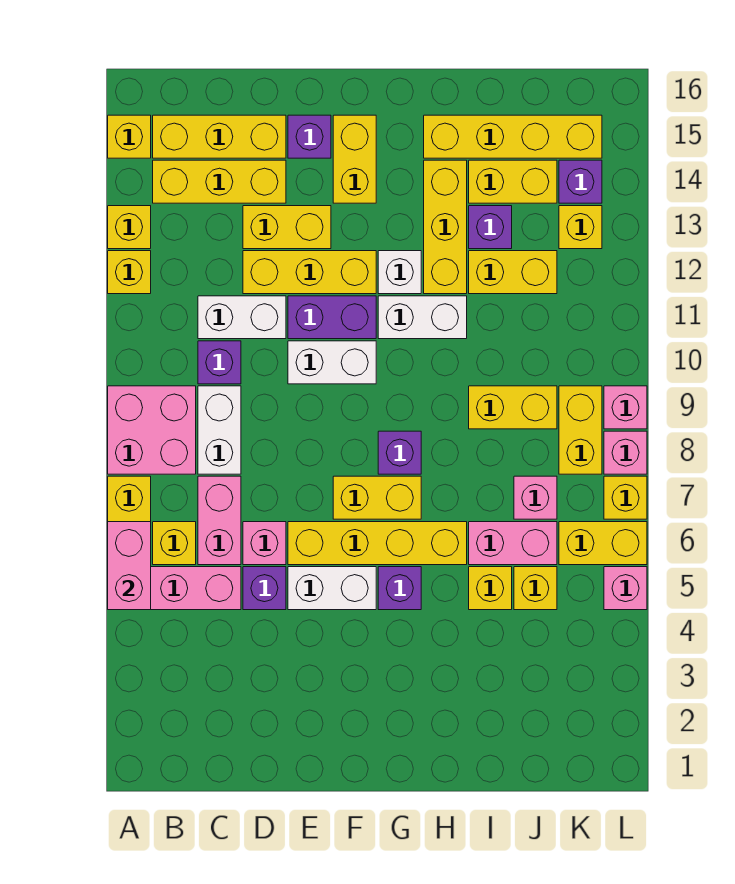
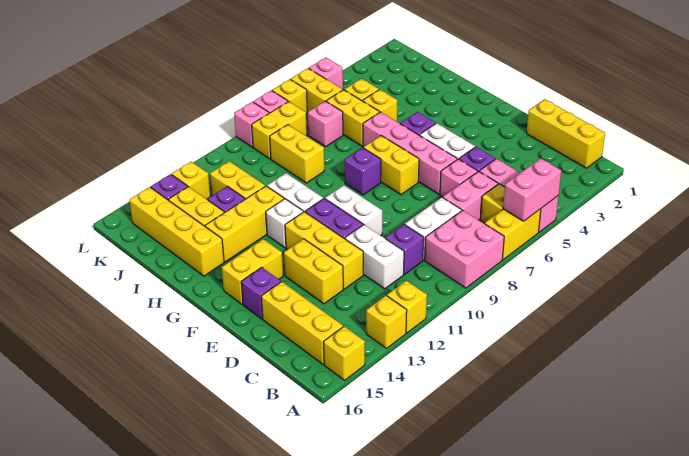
yellow 1x3 brick [153,160,286,203] -> yellow 1x3 brick moved to [527,99,605,168]
yellow 1x4 brick [288,522,467,565] -> pink 1x4 brick [363,112,457,194]
pink 1x2 brick [469,522,557,565] -> yellow 1x2 brick [326,90,380,146]

